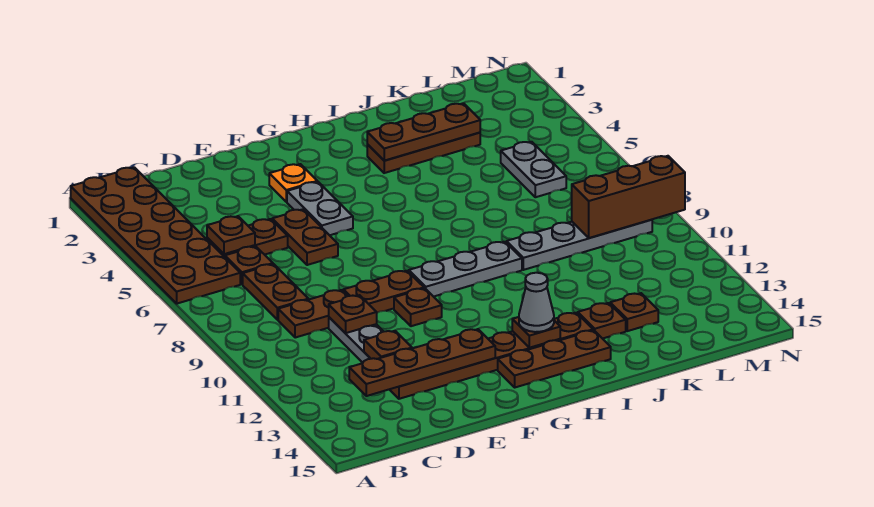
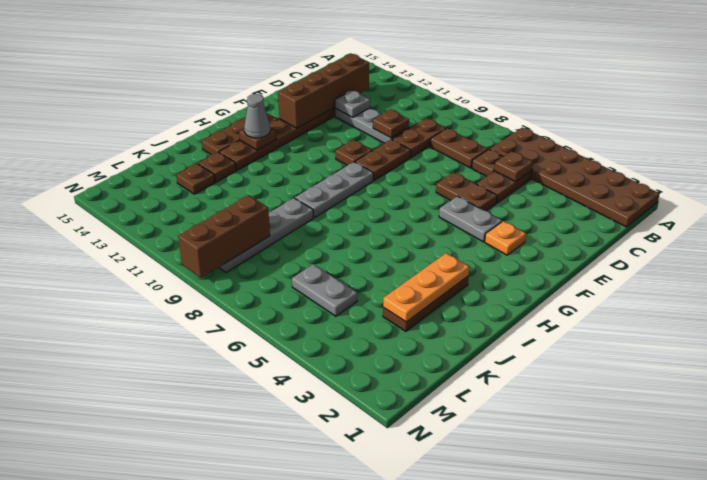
brown 1x4 plate [349,329,495,396] -> brown 1x4 brick [278,54,369,128]
brown 1x1 plate [364,331,412,359] -> grey 1x1 plate [335,91,370,117]
brown 1x3 plate [367,103,480,161] -> orange 1x3 plate [383,253,469,322]

